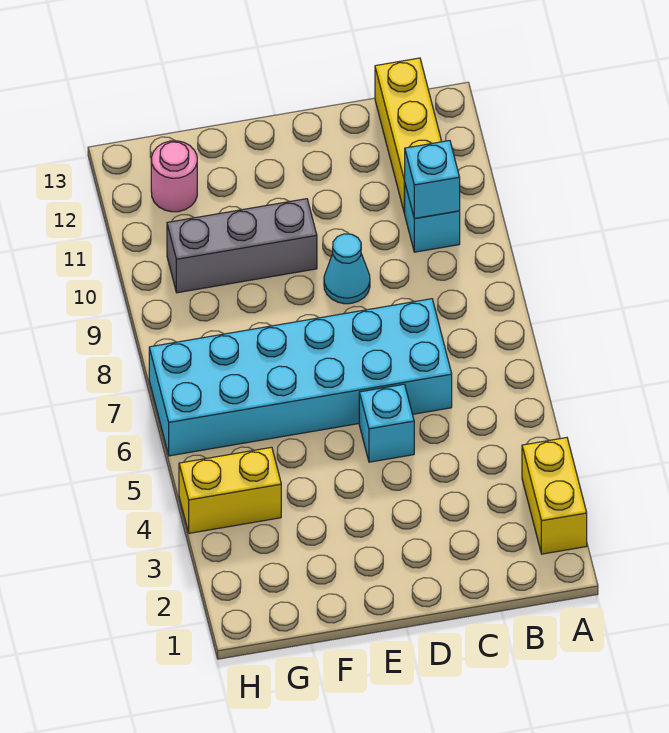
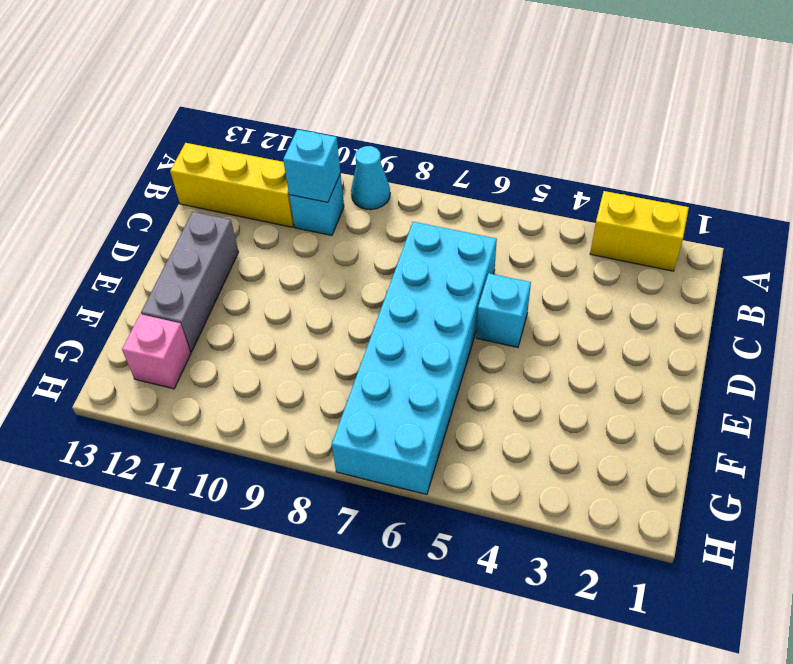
cyan 1x1 cone [324,234,370,304] -> cyan 1x1 cone moved to [351,146,390,210]
grey 1x3 brick [167,199,317,293] -> grey 1x3 brick moved to [141,212,239,352]
yellow 1x2 brick [179,447,281,533] -> none
pink 1x1 round brick [151,141,197,212] -> pink 1x1 brick [122,314,191,389]

